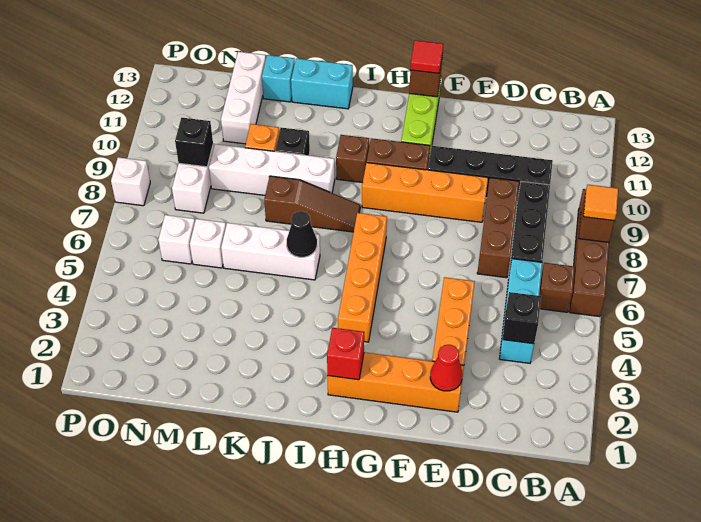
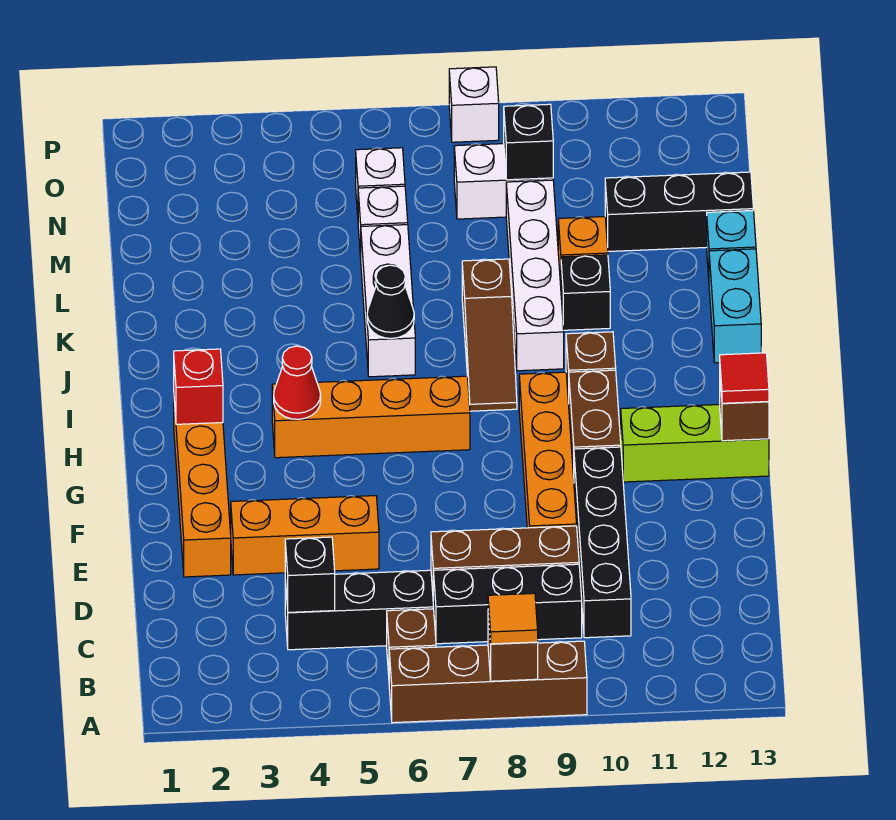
cyan 1x3 brick [500,259,542,363] -> black 1x3 brick [285,570,434,650]
red 1x1 cone [430,345,463,391] -> red 1x1 cone moved to [274,346,321,419]
white 1x3 brick [221,52,266,144] -> black 1x3 brick [605,172,753,251]

